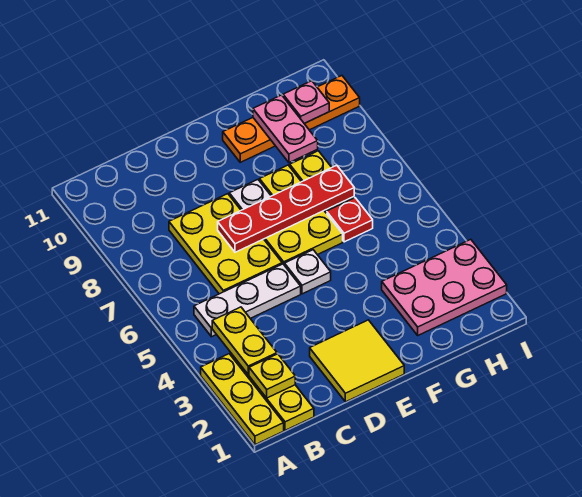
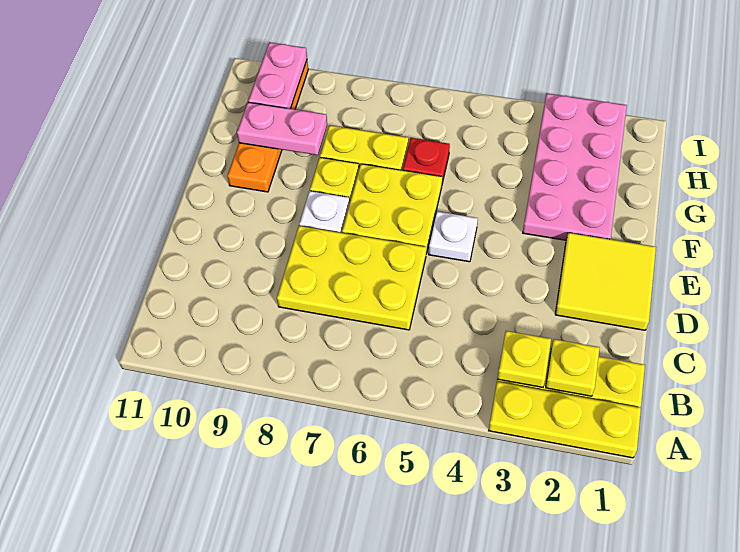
yellow 1x2 plate [212,307,277,375] -> yellow 1x1 plate [497,331,551,387]
white 1x3 plate [194,264,301,337] -> none
red 1x4 plate [218,165,354,252] -> none
pink 2x3 plate [382,239,507,335] -> pink 2x4 plate [523,94,627,240]
pink 1x1 plate [283,81,329,124] -> pink 1x2 plate [248,42,307,109]

